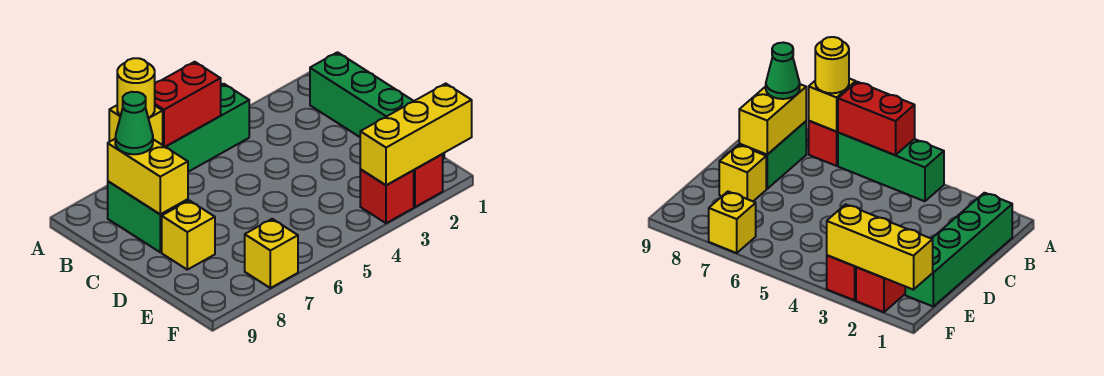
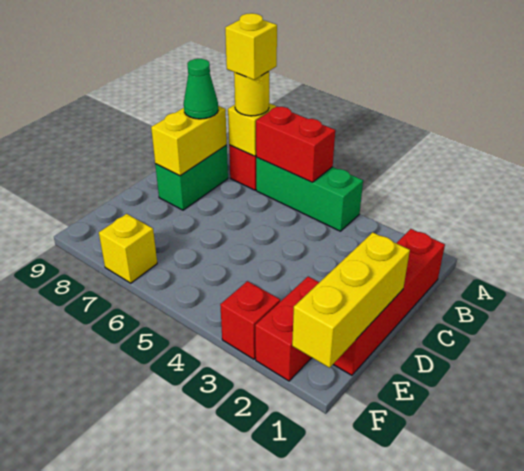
green 1x4 brick [310,52,444,159] -> red 1x4 brick [333,229,445,375]
yellow 1x1 brick [162,200,215,270] -> yellow 1x1 brick moved to [225,13,277,80]
yellow 1x3 brick [360,84,472,185] -> yellow 1x3 brick turned to [292,232,410,368]

